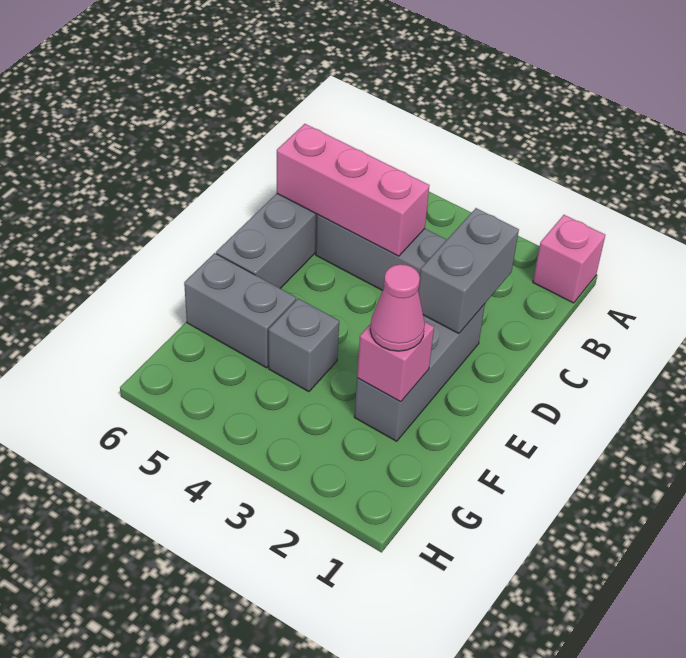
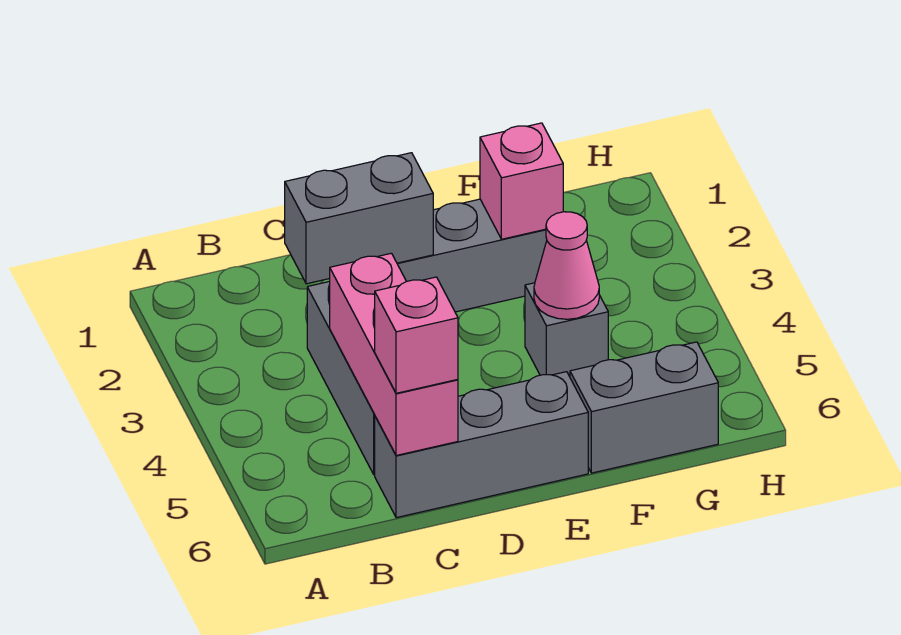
pink 1x1 brick [533,215,605,303] -> pink 1x1 brick moved to [375,277,458,393]
pink 1x1 cone [370,264,425,351] -> pink 1x1 cone moved to [534,212,599,319]
grey 1x2 brick [184,253,296,368] -> grey 1x2 brick turned to [570,342,718,473]

